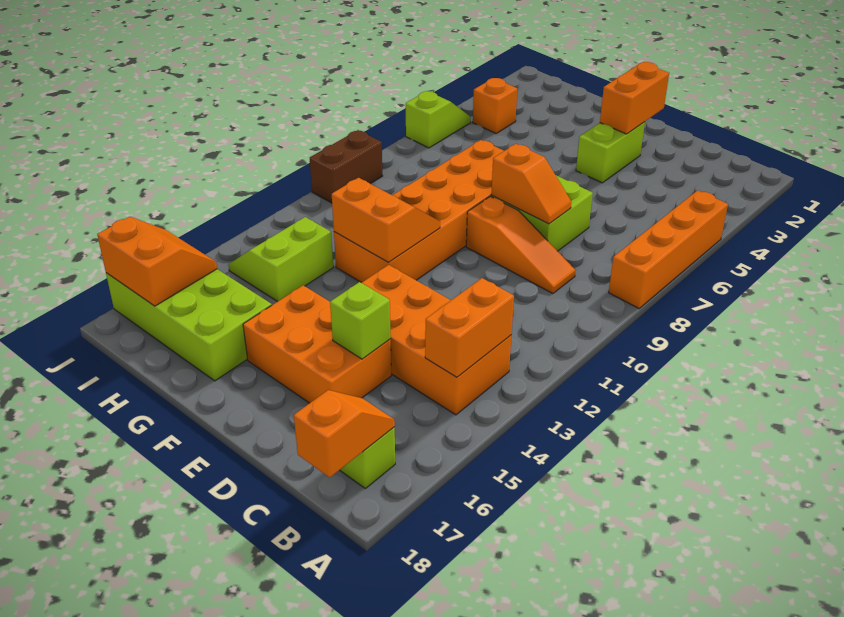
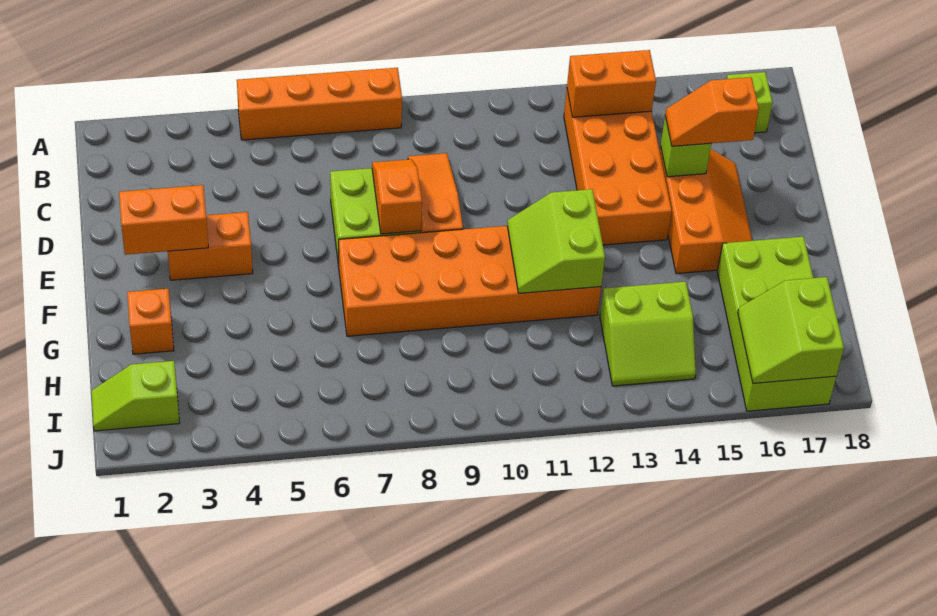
orange 1x2 slope [294,390,395,477] -> orange 1x2 slope moved to [665,77,759,146]
orange 2x3 brick [243,285,391,403] -> orange 2x3 slope [660,146,752,274]
lime 1x2 brick [576,122,645,183] -> orange 1x2 brick [168,212,253,280]
orange 2x2 slope [332,178,440,263] -> lime 2x2 slope [507,189,605,293]
orange 1x1 brick [473,78,517,133] -> orange 1x1 brick moved to [127,289,174,354]
orange 2x2 slope [97,217,217,306] -> lime 2x2 slope [738,277,844,383]
lime 1x2 slope [406,91,471,148] -> lime 1x2 slope moved to [91,361,180,431]
brown 1x2 brick [310,130,382,203] -> none

